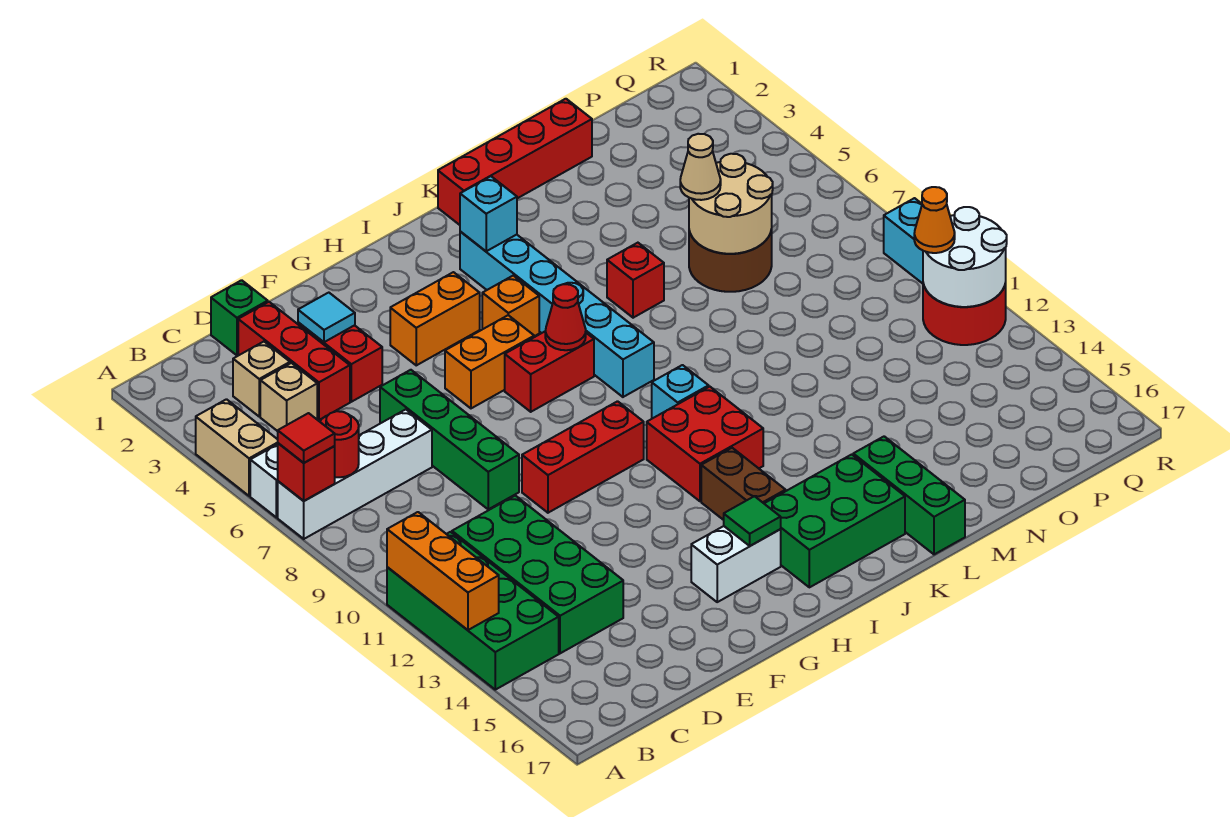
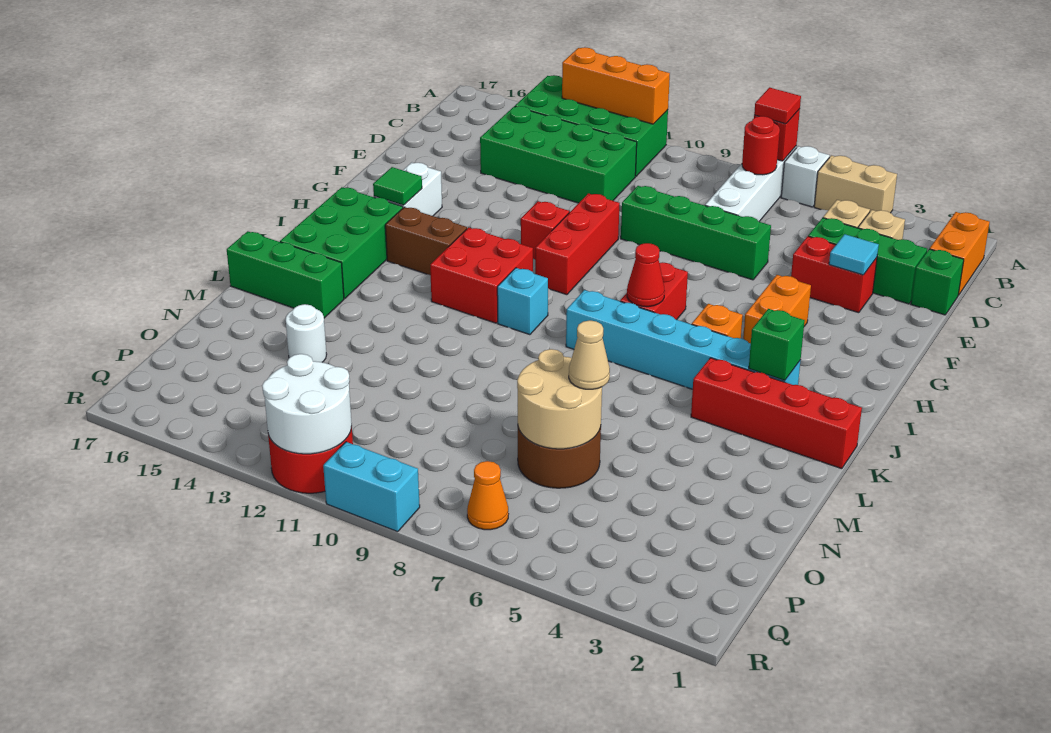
red 1x3 brick [238,302,350,420] -> green 1x3 brick [808,218,927,304]
orange 1x2 brick [445,315,534,408] -> orange 1x2 brick moved to [930,212,990,295]
cyan 1x1 brick [460,176,517,251] -> green 1x1 brick [749,309,805,381]
red 1x4 brick [438,99,592,225] -> red 1x4 brick turned to [691,358,862,469]
red 1x1 brick [607,243,664,318] -> red 1x1 brick moved to [521,201,569,259]
none -> white 1x1 round brick [286,304,327,362]
orange 1x1 cone [914,187,955,253] -> orange 1x1 cone moved to [467,461,508,530]

